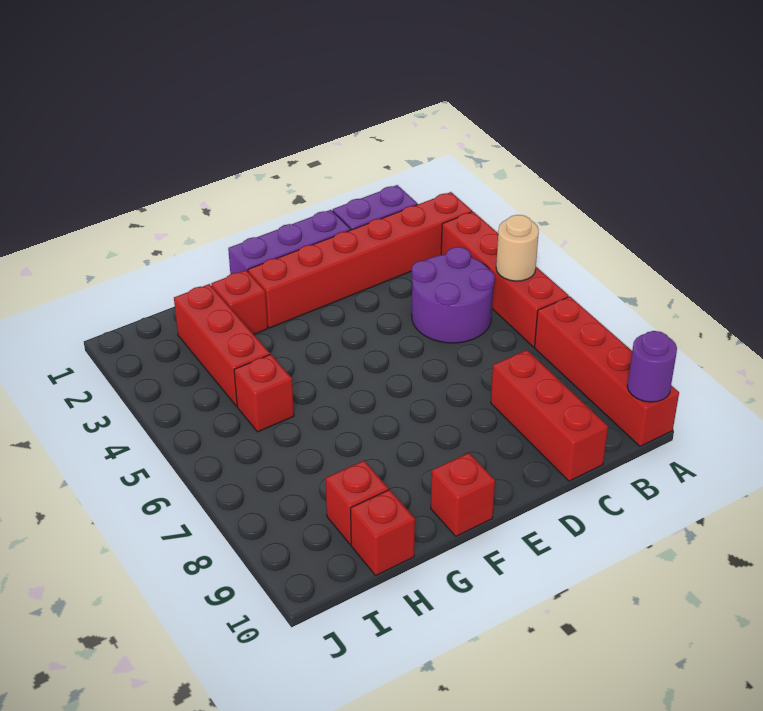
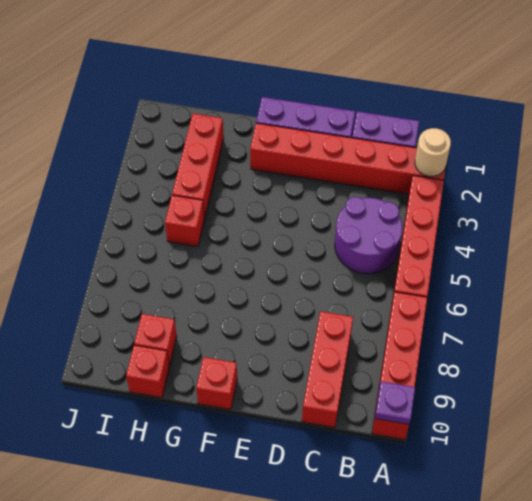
tan 1x1 round brick [496,215,539,281] -> tan 1x1 round brick moved to [415,128,451,176]
purple 1x1 round brick [627,331,677,402] -> purple 1x1 plate [375,381,415,424]
red 1x1 brick [211,270,268,334] -> none

